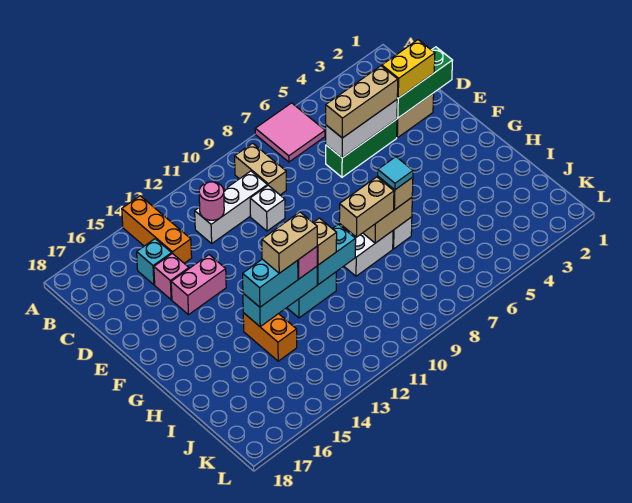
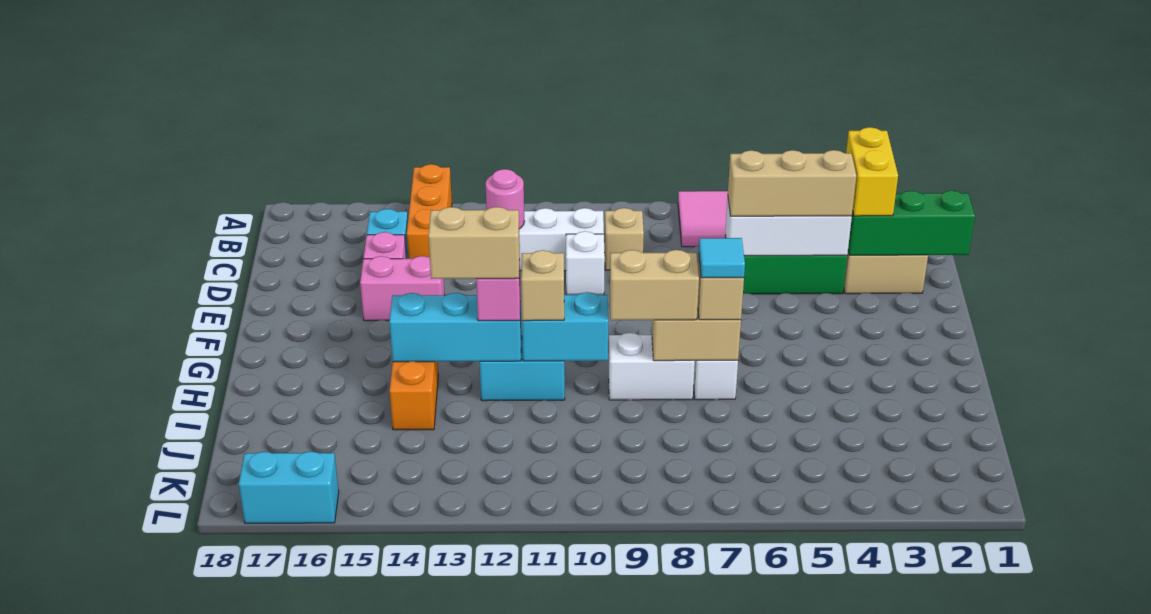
tan 1x2 brick [235,143,286,195] -> tan 1x1 brick [605,208,644,270]
yellow 1x2 brick [382,40,435,98] -> yellow 1x2 brick turned to [846,127,898,216]
cyan 1x2 brick [243,259,298,307] -> cyan 1x2 brick moved to [239,451,339,523]

